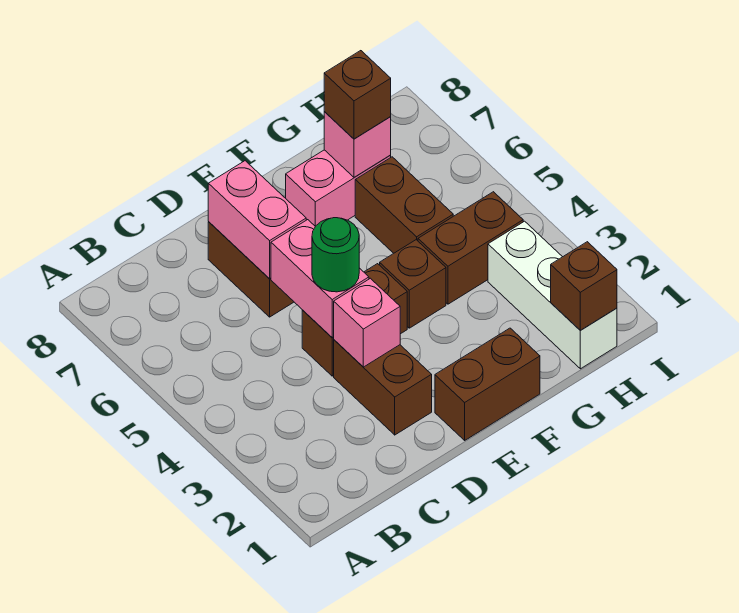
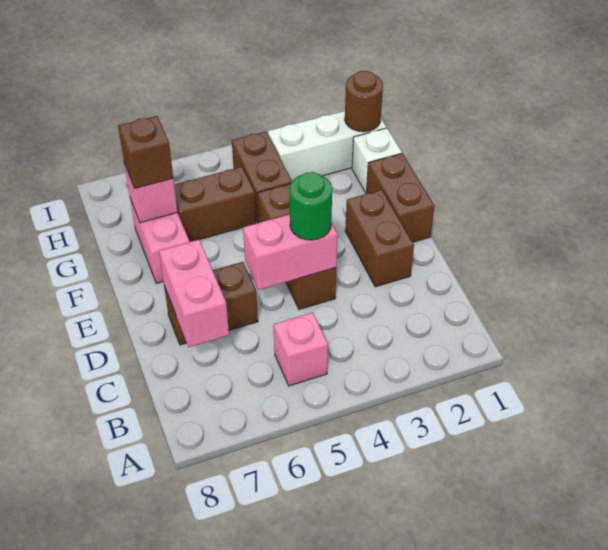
brown 1x2 brick [334,340,432,435] -> brown 1x2 brick turned to [345,190,414,287]
pink 1x1 brick [334,278,400,367] -> pink 1x1 brick moved to [273,312,328,386]
pink 1x2 brick [208,161,306,278] -> pink 1x2 brick turned to [159,240,229,347]
none -> white 1x1 brick [352,128,402,193]
brown 1x1 brick [551,242,617,330] -> brown 1x1 round brick [345,71,383,132]

